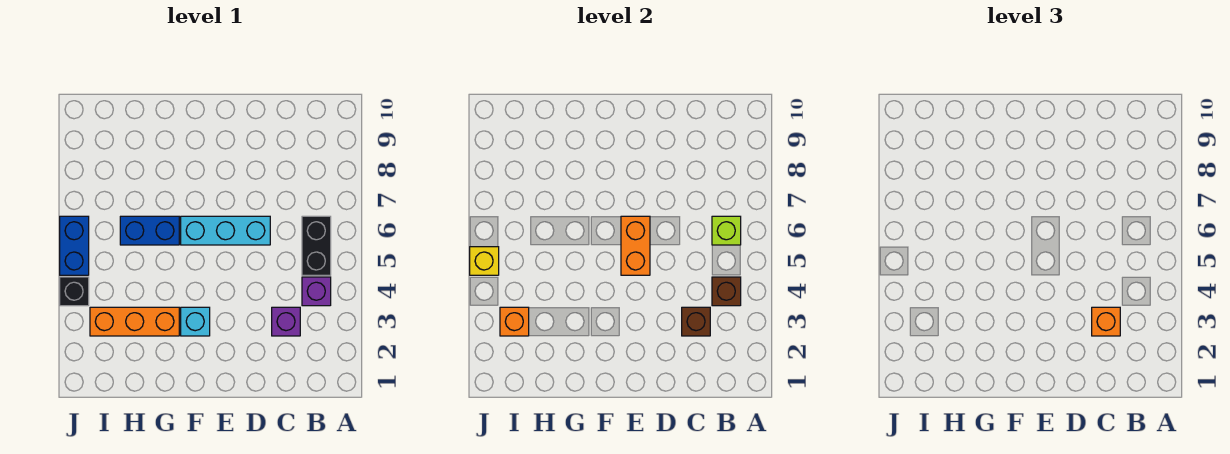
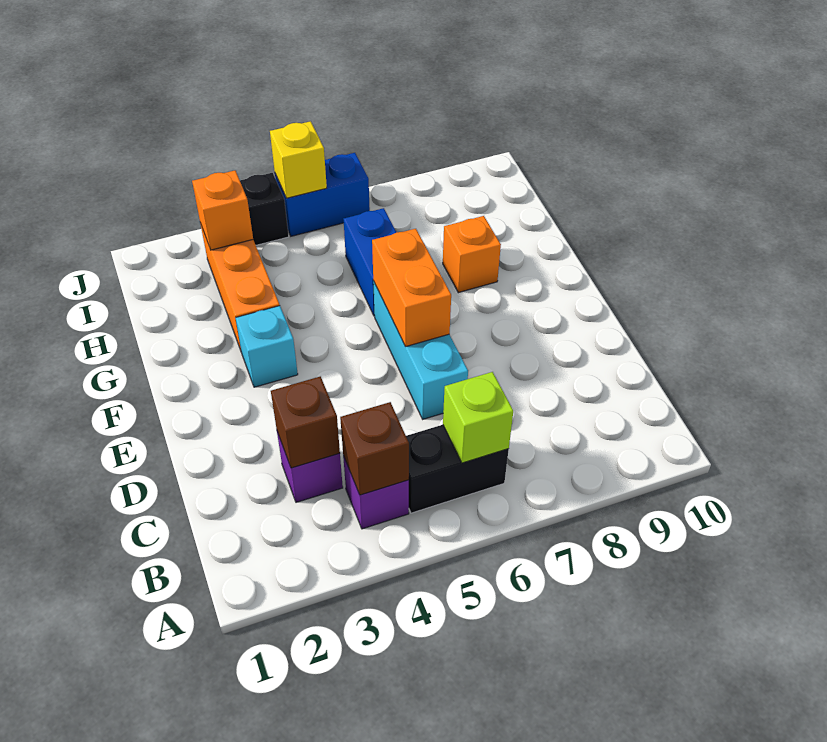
orange 1x1 brick [1092,307,1120,336] -> orange 1x1 brick moved to [443,216,501,293]
orange 1x2 brick [621,216,650,275] -> orange 1x2 brick turned to [372,229,451,346]

